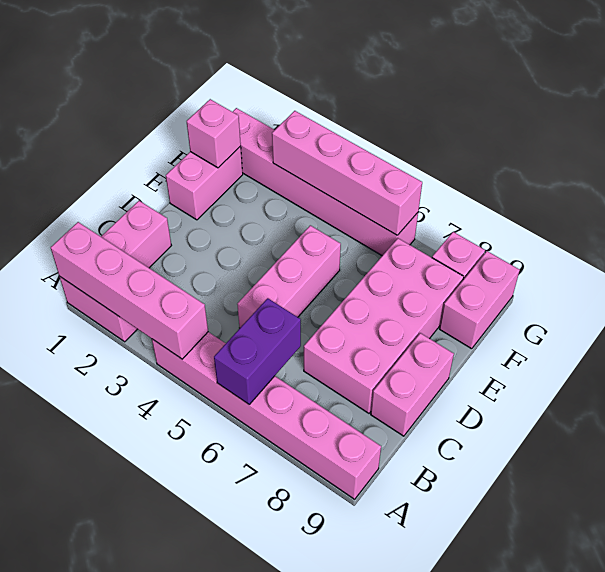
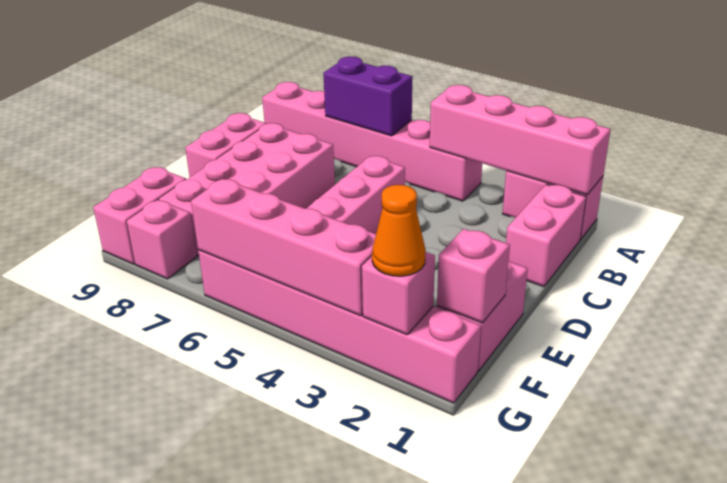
purple 1x2 brick [214,298,301,405] -> purple 1x2 brick turned to [323,57,412,136]
none -> pink 1x1 brick [362,252,435,335]
none -> orange 1x1 cone [372,185,426,276]

